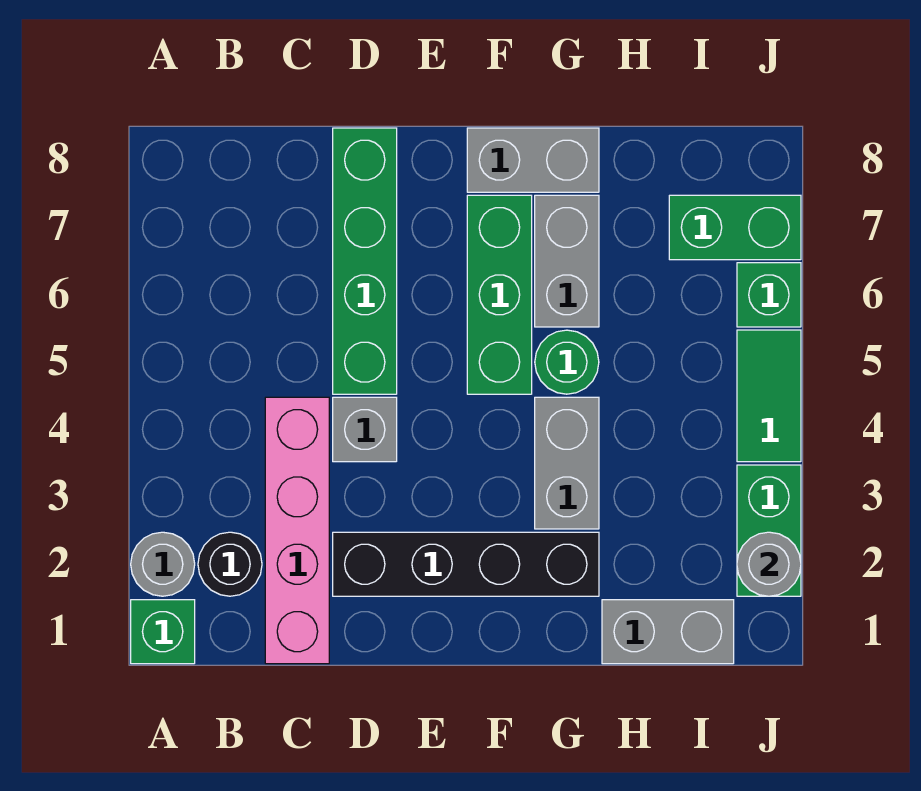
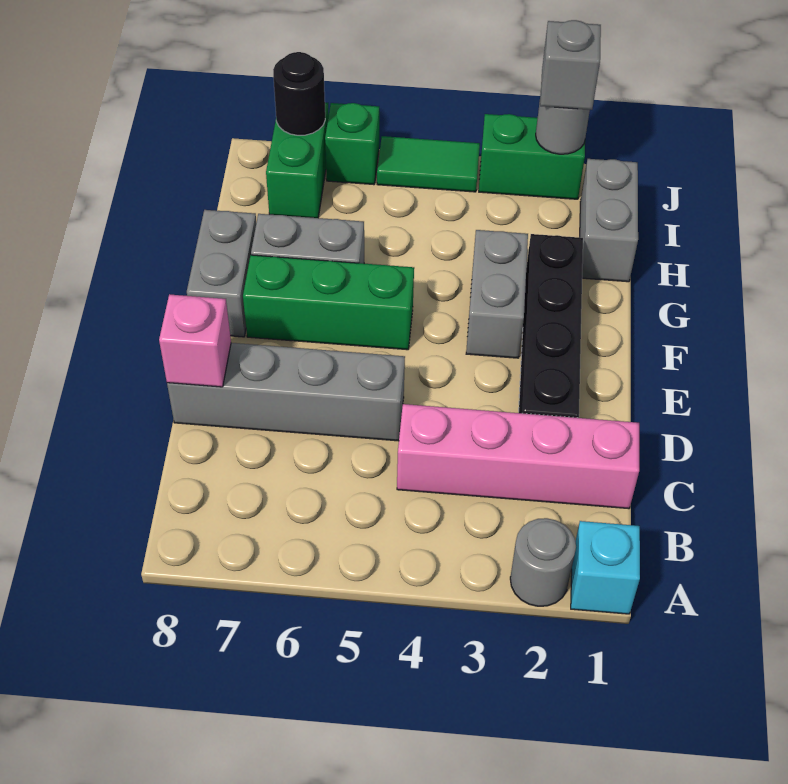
green 1x1 brick [131,600,195,664] -> cyan 1x1 brick [571,521,640,614]
black 1x1 round brick [198,532,262,596] -> black 1x1 round brick moved to [273,52,325,135]
grey 1x1 brick [333,397,397,462] -> grey 1x1 brick moved to [540,20,601,110]
green 1x4 brick [333,128,397,394] -> grey 1x4 brick [167,343,405,441]
none -> pink 1x1 brick [159,294,231,387]
grey 1x2 brick [535,397,599,529] -> grey 1x2 brick turned to [466,230,528,358]
green 1x1 round brick [535,330,599,394] -> none

